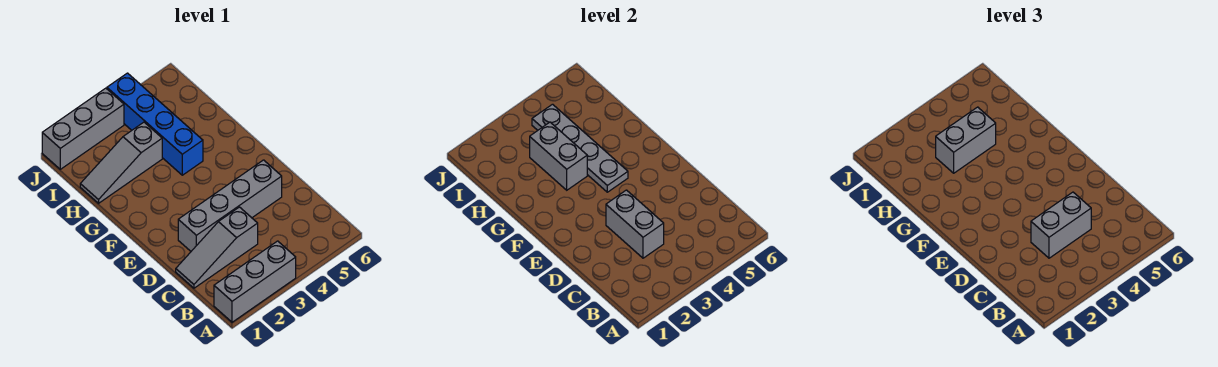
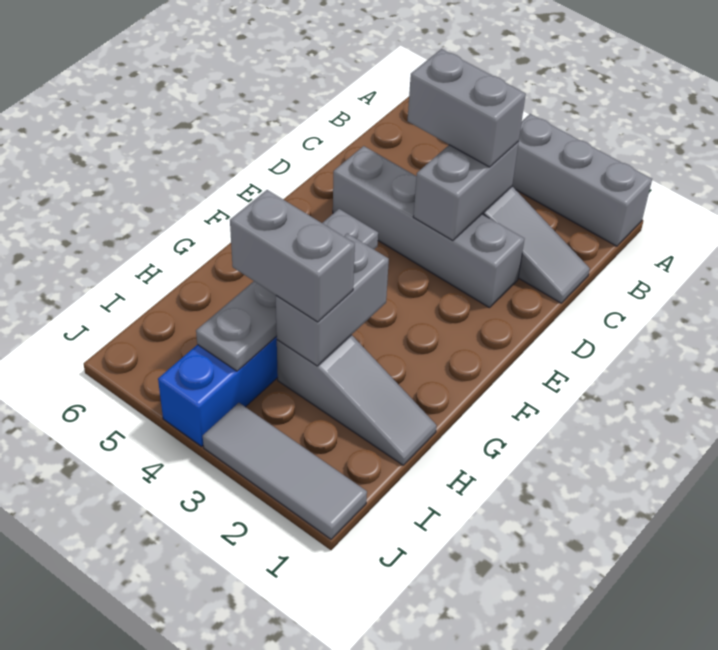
grey 1x3 brick [42,88,124,169] -> grey 1x3 tile [203,403,367,539]

